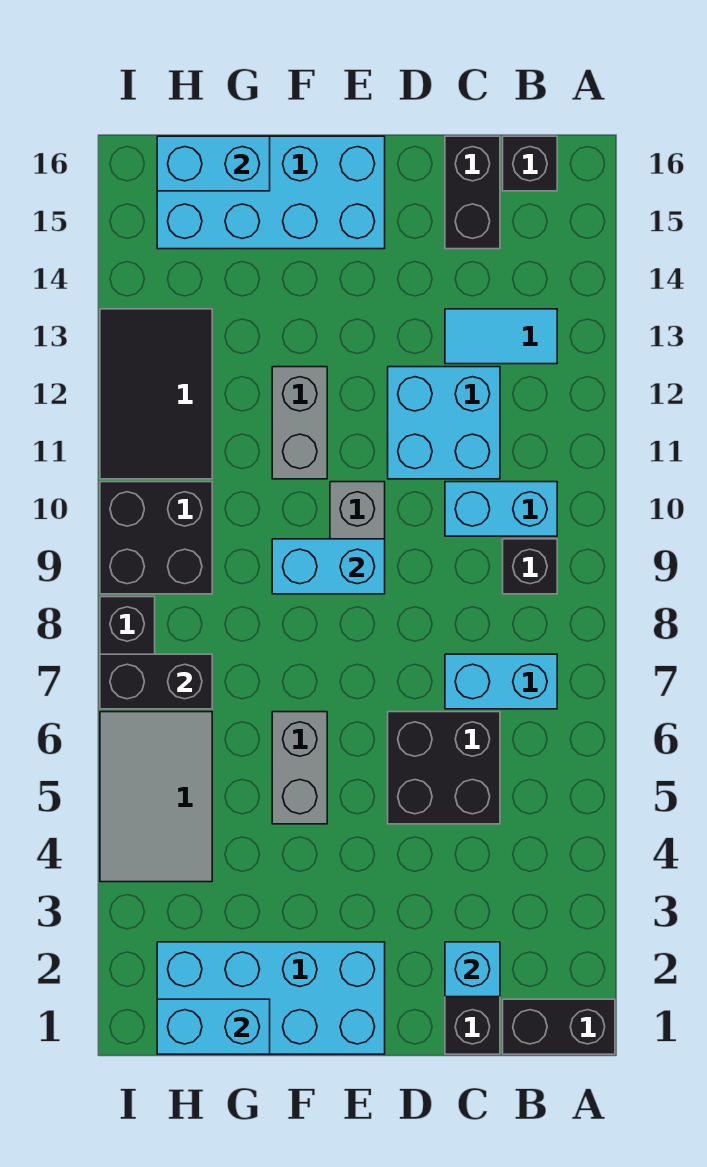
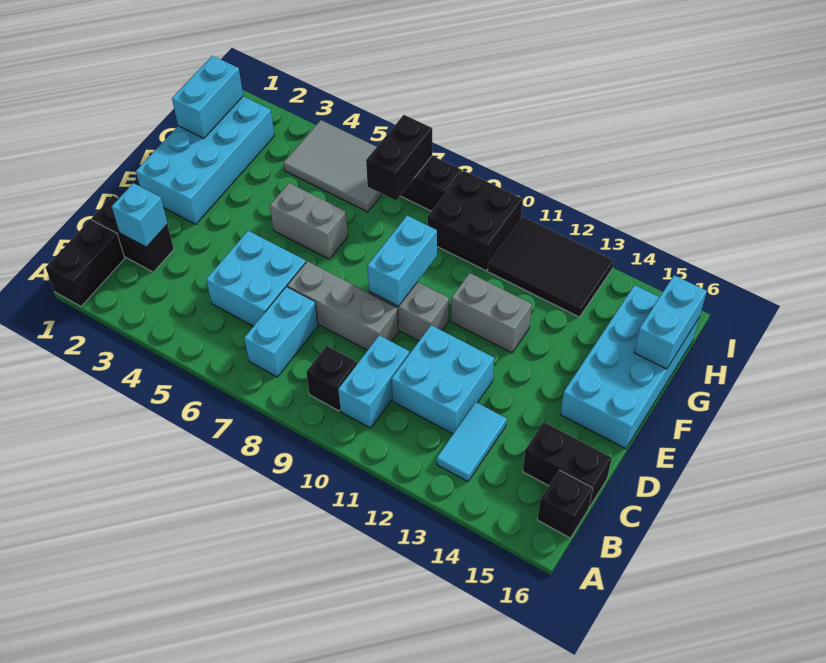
black 2x2 brick [388,712,500,824] -> cyan 2x2 brick [206,231,306,326]
none -> grey 1x3 brick [287,261,399,350]

